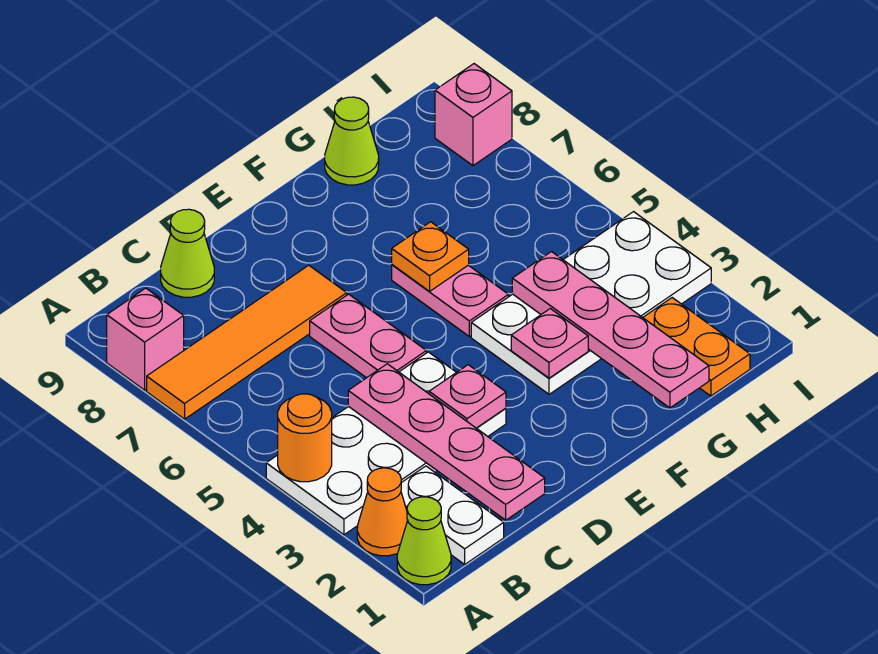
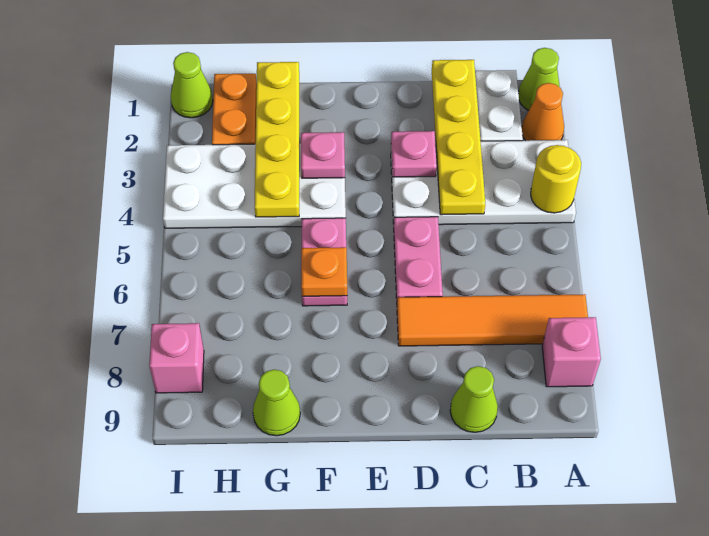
orange 1x1 round brick [278,394,332,482] -> yellow 1x1 round brick [531,145,581,213]
pink 1x4 plate [348,364,545,520] -> yellow 1x4 plate [432,60,485,215]
pink 1x4 plate [512,252,709,408] -> yellow 1x4 plate [255,62,299,217]
none -> lime 1x1 cone [171,52,213,118]

